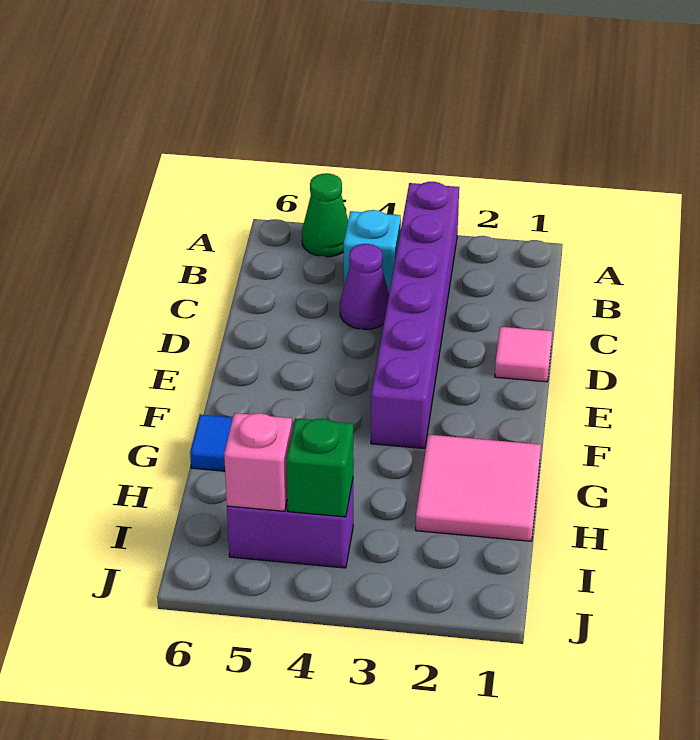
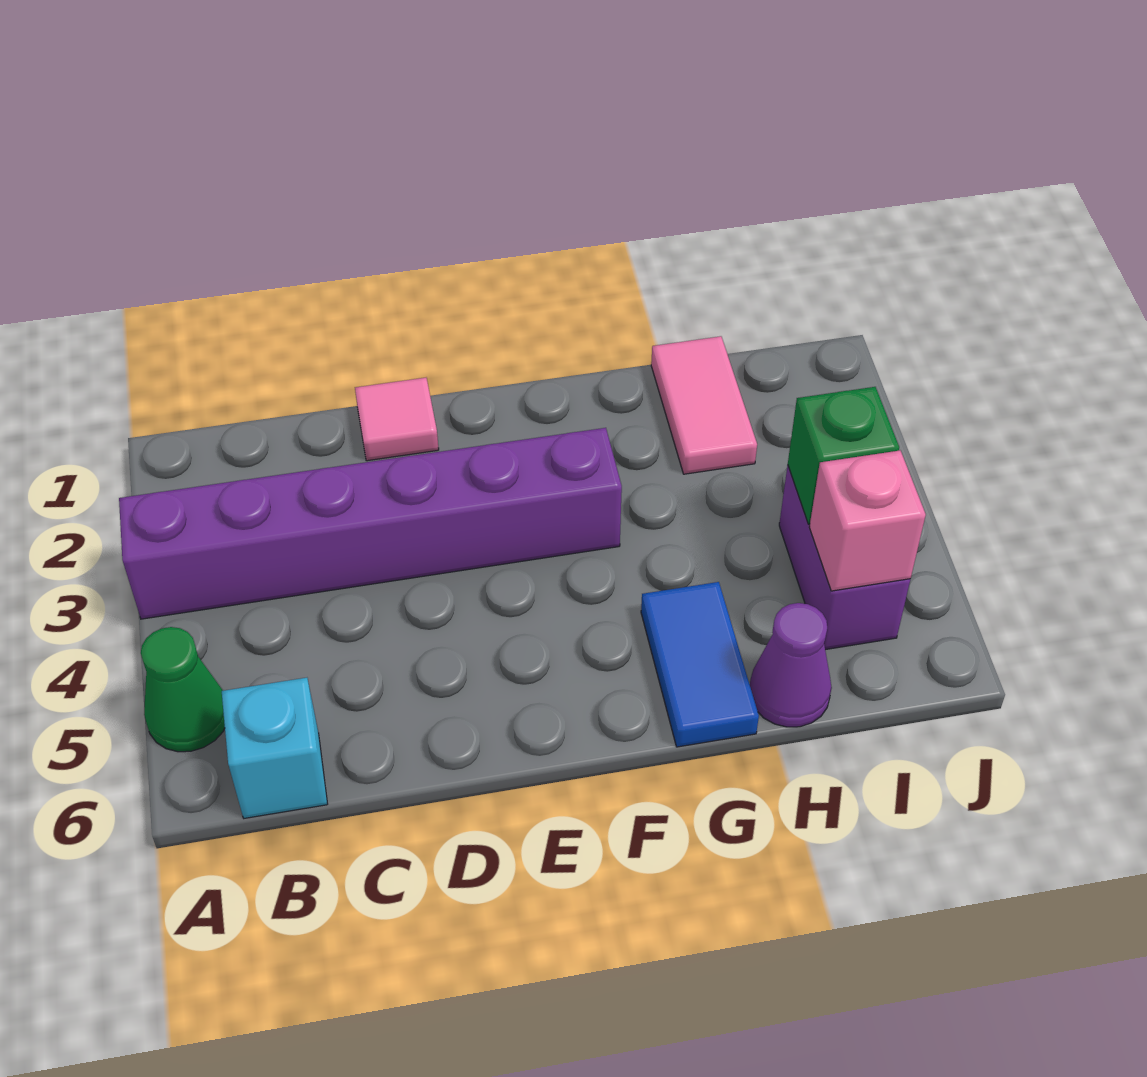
cyan 1x1 brick [344,210,401,293] -> cyan 1x1 brick moved to [222,678,327,818]
purple 1x1 cone [340,244,389,329] -> purple 1x1 cone moved to [750,603,832,727]
pink 2x2 tile [416,435,541,541] -> pink 1x2 tile [651,336,757,474]

